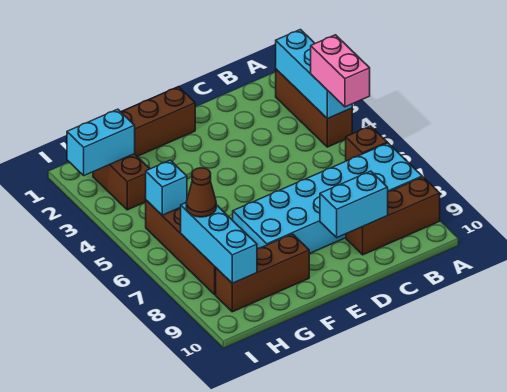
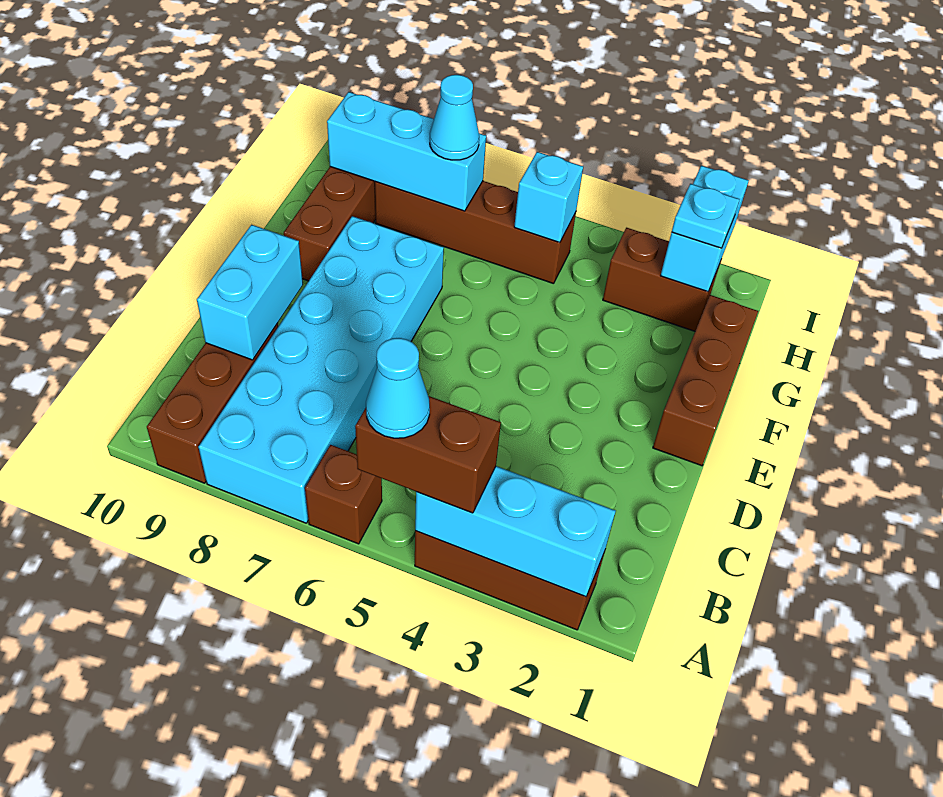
pink 1x2 brick [311,35,370,107] -> brown 1x2 brick [355,396,501,513]
none -> cyan 1x1 cone [366,338,430,438]
none -> cyan 1x1 plate [672,184,740,248]
brown 1x1 cone [186,168,216,217] -> cyan 1x1 cone [430,75,479,160]

